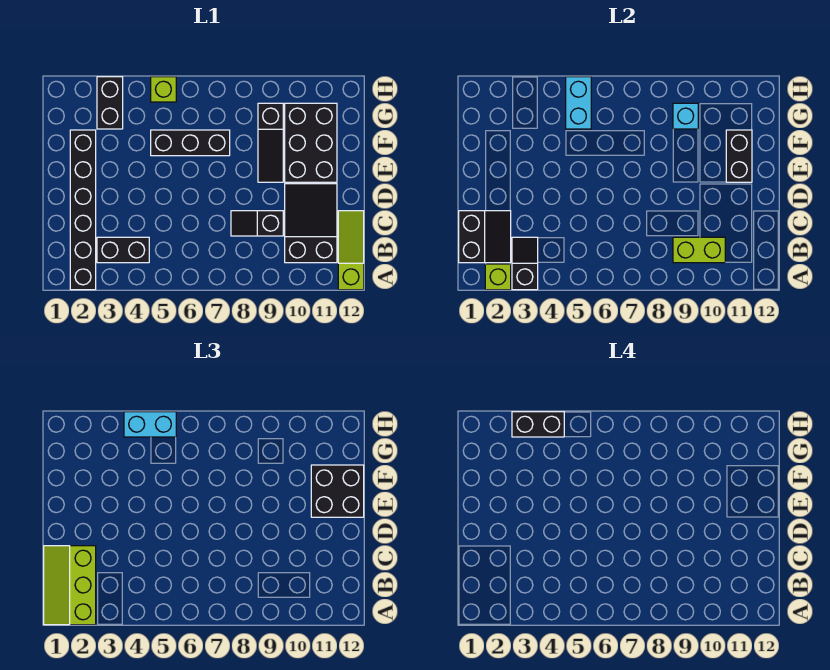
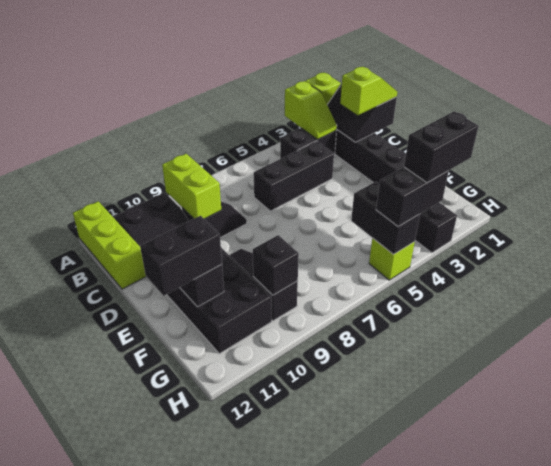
lime 2x3 slope [44,546,96,625] -> lime 1x2 slope [340,66,397,115]
black 1x2 slope [512,237,538,290] -> lime 1x2 slope [285,81,337,140]
lime 1x3 slope [338,211,364,290] -> lime 1x3 brick [73,201,146,289]
lime 1x2 brick [673,237,725,263] -> lime 1x2 brick turned to [162,154,221,219]
black 2x2 brick [311,465,364,517] -> black 1x2 brick [140,216,222,296]
black 1x3 brick [151,130,230,156] -> black 1x3 brick moved to [254,141,334,211]
cyan 1x2 brick [566,77,591,129] -> black 1x2 brick [351,182,420,255]
cyan 1x1 brick [673,103,698,129] -> black 1x1 brick [253,235,299,295]
cyan 1x2 brick [124,412,176,437] -> black 1x2 brick [376,167,449,226]

